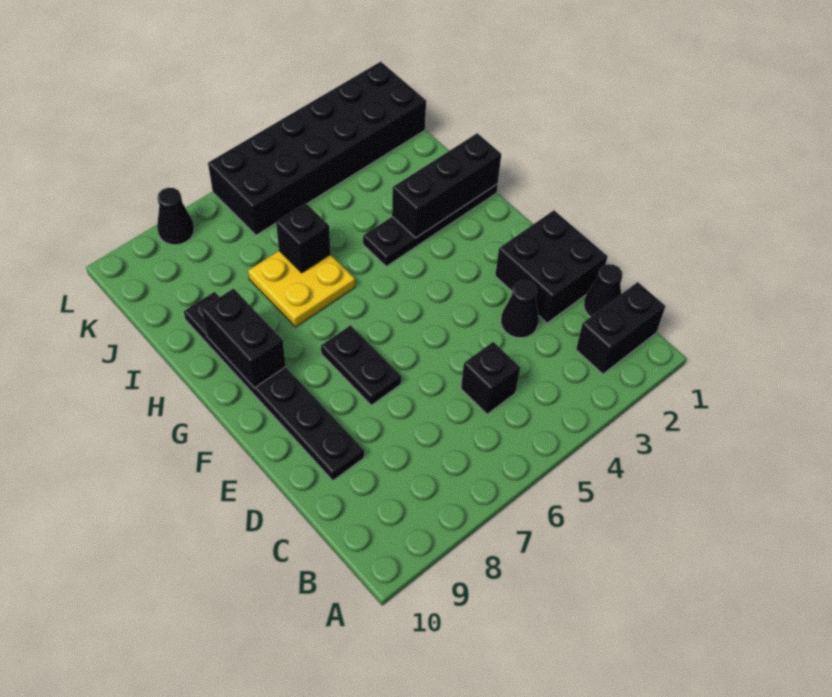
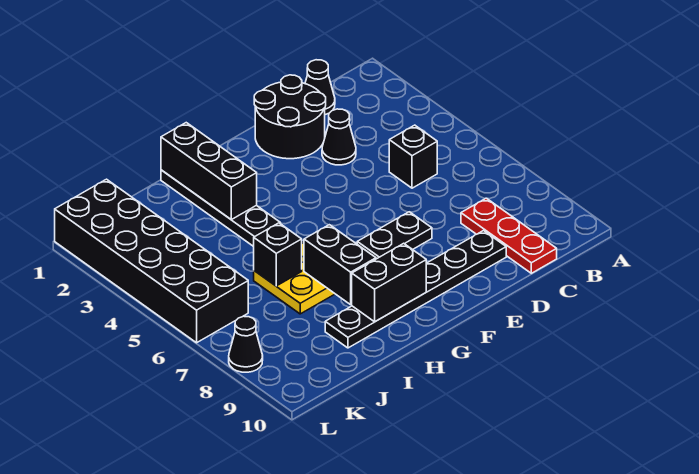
black 1x2 brick [576,282,665,374] -> black 1x2 brick moved to [304,225,376,305]
none -> red 1x3 plate [461,198,557,273]
black 2x2 brick [495,210,608,323] -> black 2x2 round brick [254,75,326,159]

